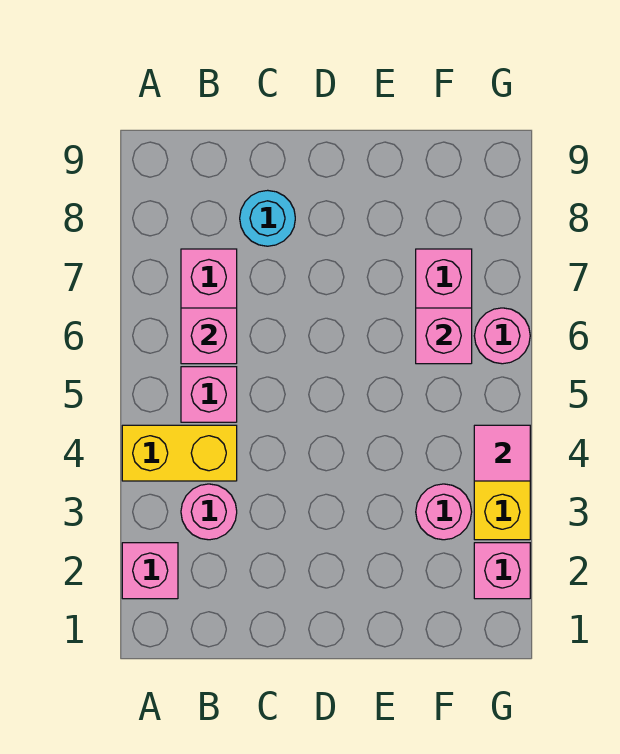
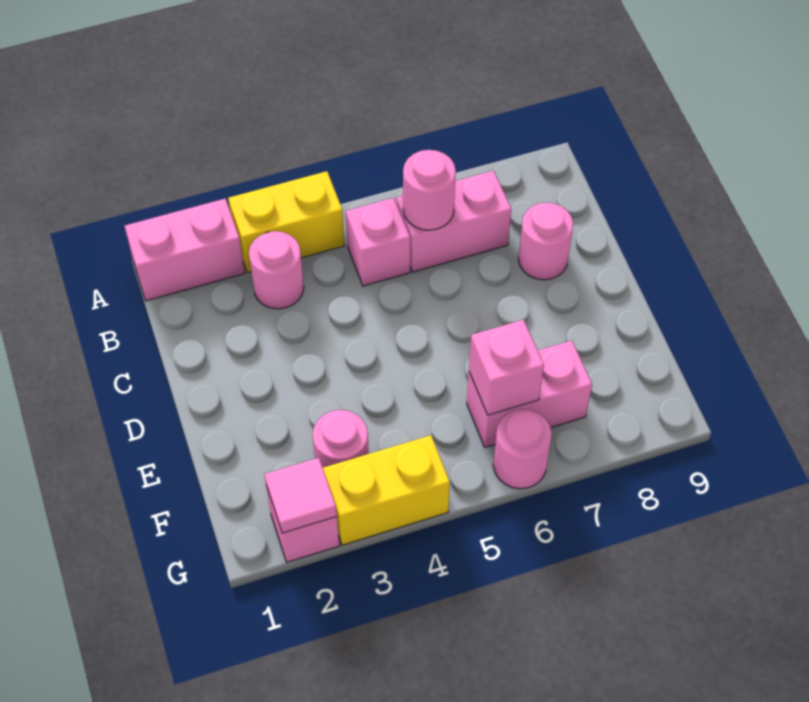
pink 1x1 brick [122,543,178,599] -> pink 1x2 brick [125,199,245,301]
yellow 1x2 brick [122,425,237,481] -> yellow 1x2 brick turned to [228,171,344,273]
pink 1x1 brick [181,308,237,364] -> pink 1x1 round brick [403,150,456,230]
cyan 1x1 round brick [240,190,295,246] -> pink 1x1 round brick [518,203,573,280]
pink 1x1 tile [474,425,530,481] -> pink 1x1 tile moved to [264,458,337,533]

